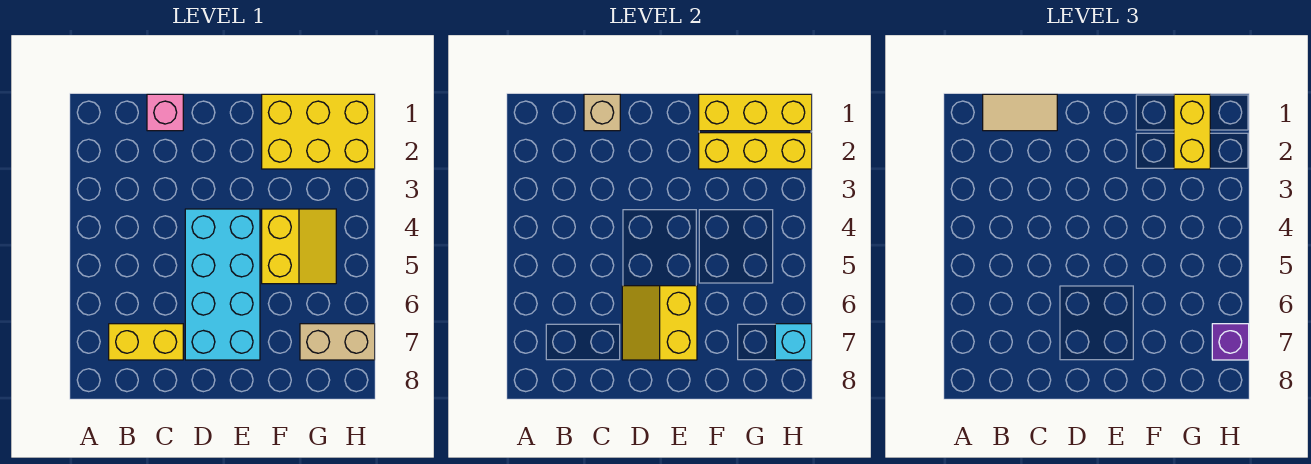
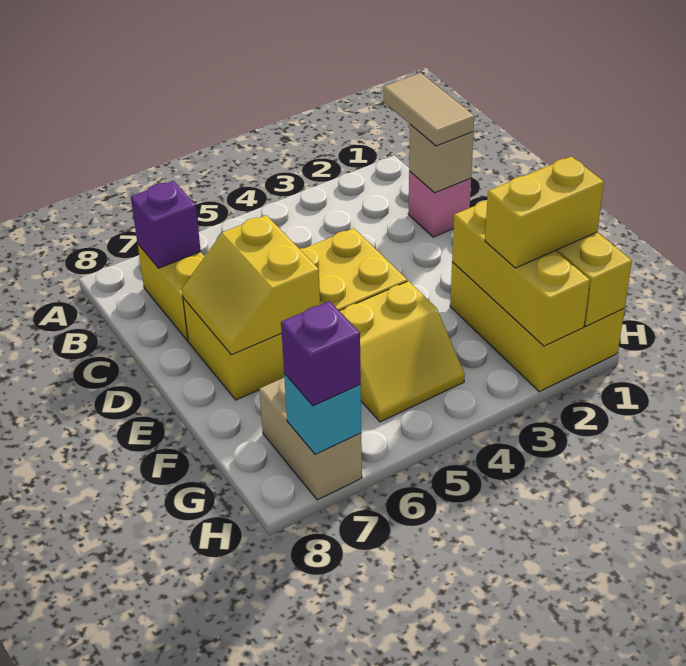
none -> purple 1x1 brick [131,181,201,268]
cyan 2x4 brick [185,209,260,360] -> yellow 2x4 brick [183,228,407,400]
yellow 2x2 slope [622,286,697,360] -> yellow 2x2 slope turned to [182,215,320,355]

